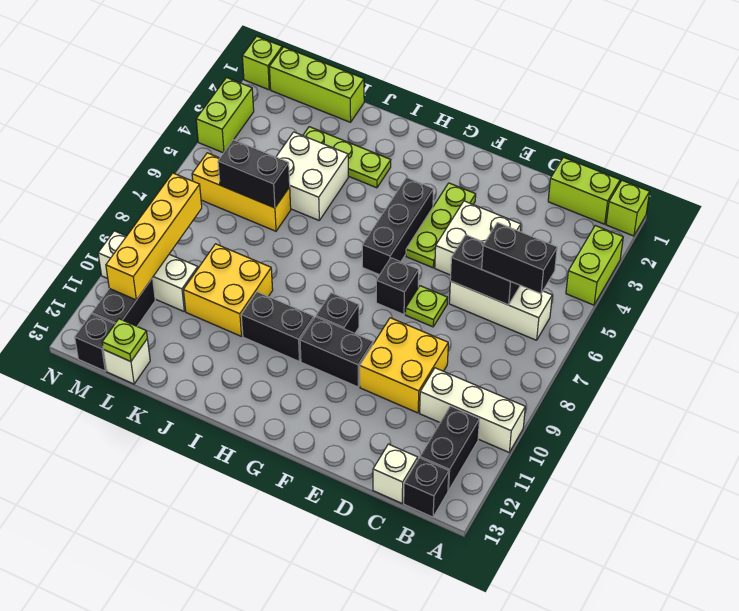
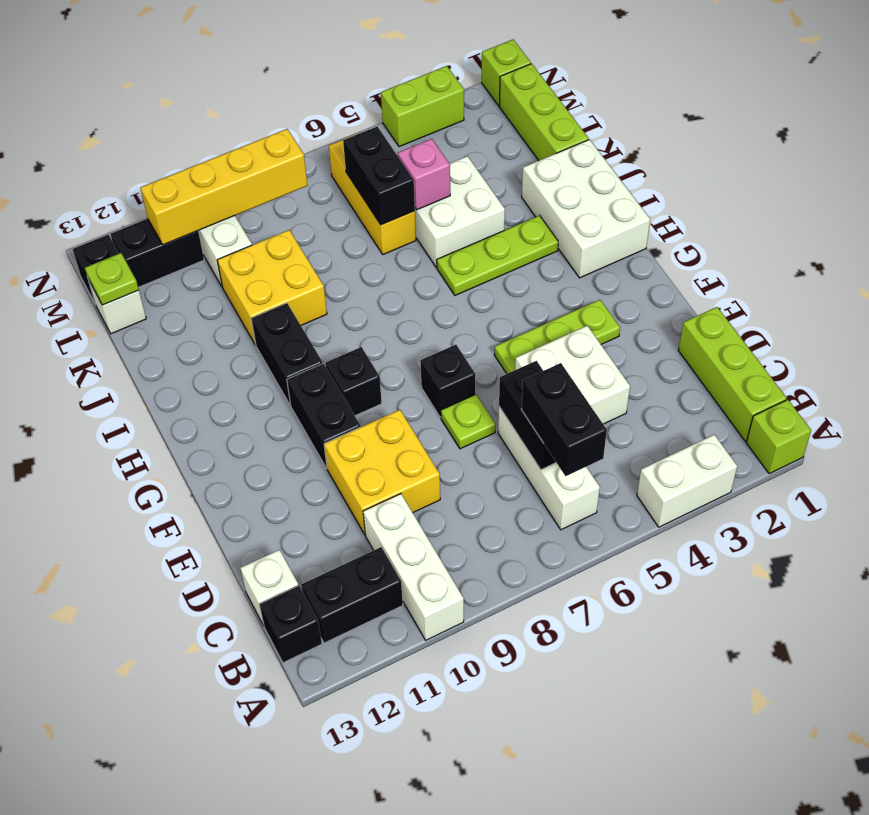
lime 1x2 brick [566,226,623,305] -> white 1x2 brick [637,435,737,527]
lime 1x2 brick [548,157,620,224] -> lime 1x3 brick [678,307,787,441]
black 1x3 brick [362,178,434,275] -> none
none -> white 2x3 brick [522,140,650,278]
lime 1x3 plate [303,127,391,188] -> lime 1x3 plate turned to [437,215,558,295]
none -> pink 1x1 brick [398,139,450,210]

